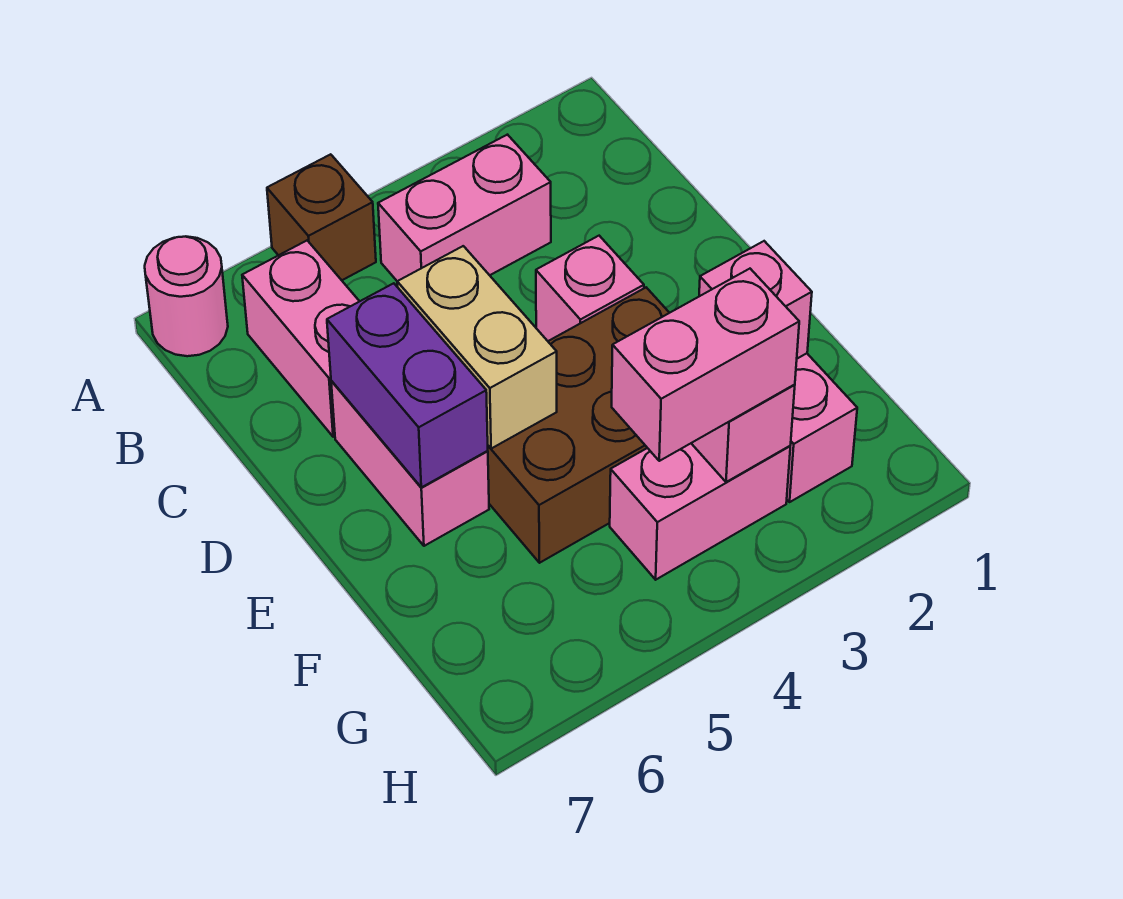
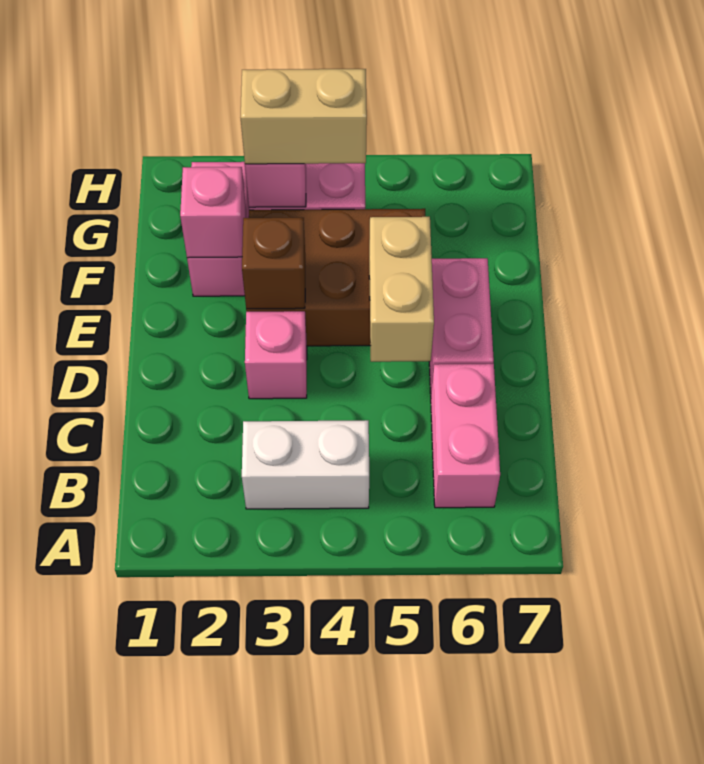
brown 1x1 brick [267,154,376,280] -> brown 1x1 brick moved to [242,218,305,309]
pink 1x1 round brick [145,237,228,356] -> none
pink 1x2 brick [378,135,551,281] -> white 1x2 brick [242,420,369,509]
purple 1x2 brick [327,283,488,487] -> none
pink 1x2 brick [612,269,799,461] -> tan 1x2 brick [241,69,367,164]

